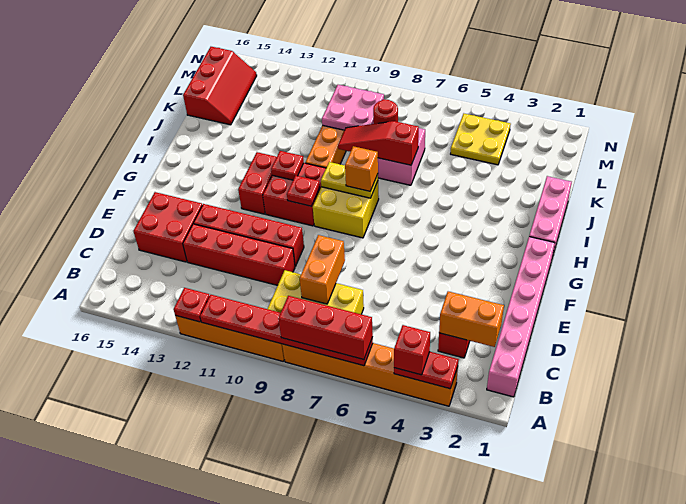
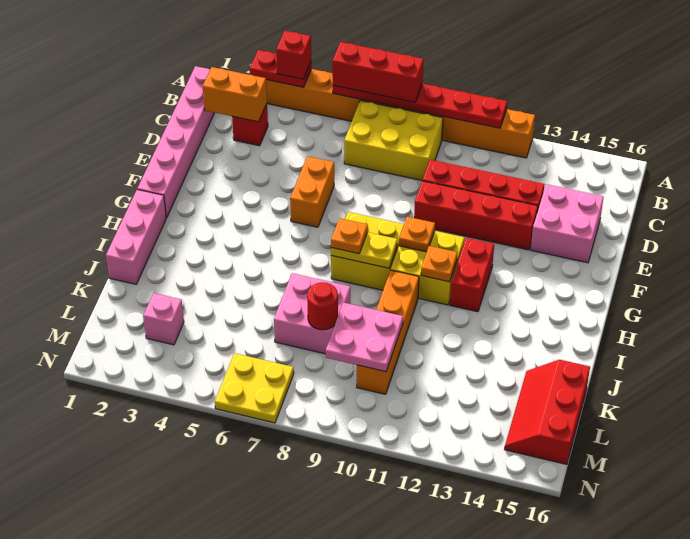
red 1x1 plate [173,288,209,322] -> none
orange 1x2 brick [300,235,345,304] -> orange 1x2 brick moved to [290,156,334,227]
red 2x2 brick [133,192,202,262] -> pink 2x2 brick [531,184,603,263]
red 2x2 brick [263,163,326,226] -> yellow 2x2 brick [391,231,464,305]
red 1x1 plate [287,176,320,206] -> orange 1x1 plate [399,217,435,252]
orange 1x1 brick [345,146,378,191] -> orange 1x1 plate [331,218,368,254]
red 1x1 plate [271,151,304,180] -> orange 1x1 plate [421,246,457,282]
red 1x3 slope [338,121,419,165] -> none
none -> pink 1x1 brick [143,293,184,345]
yellow 2x2 plate [451,114,511,165] -> yellow 2x2 plate moved to [215,353,294,423]

